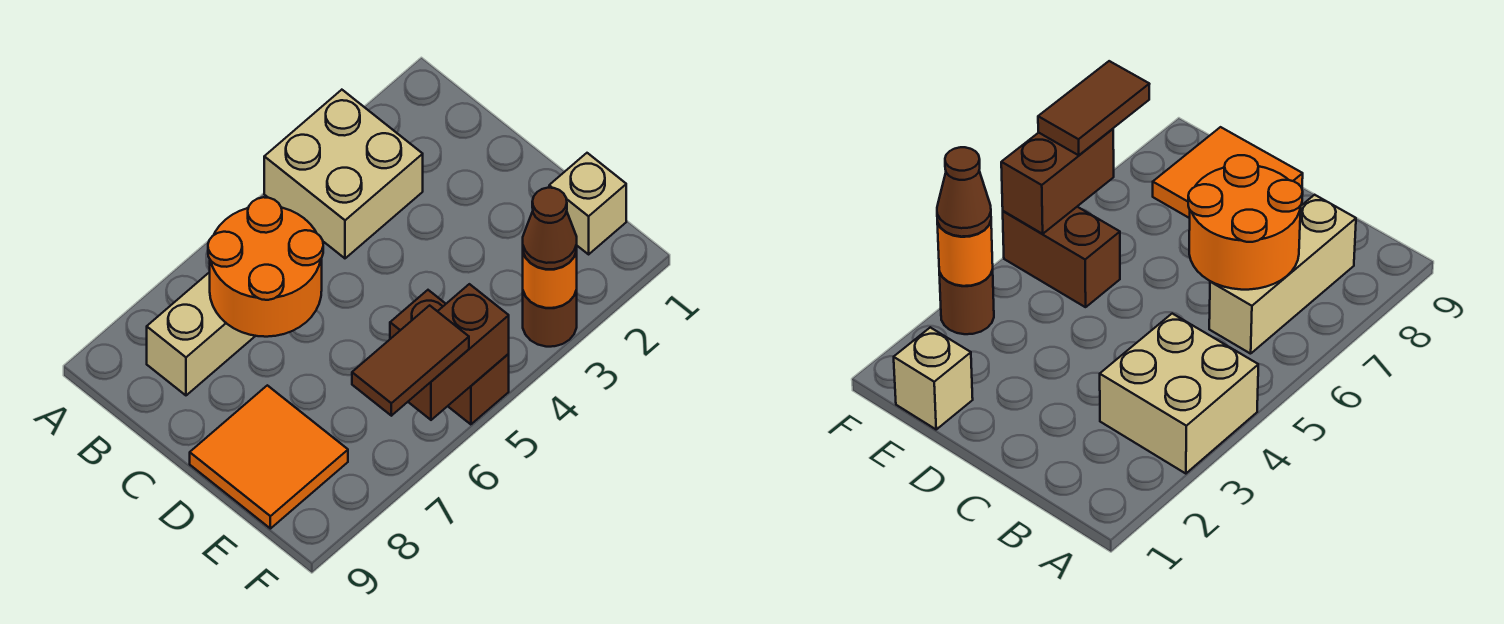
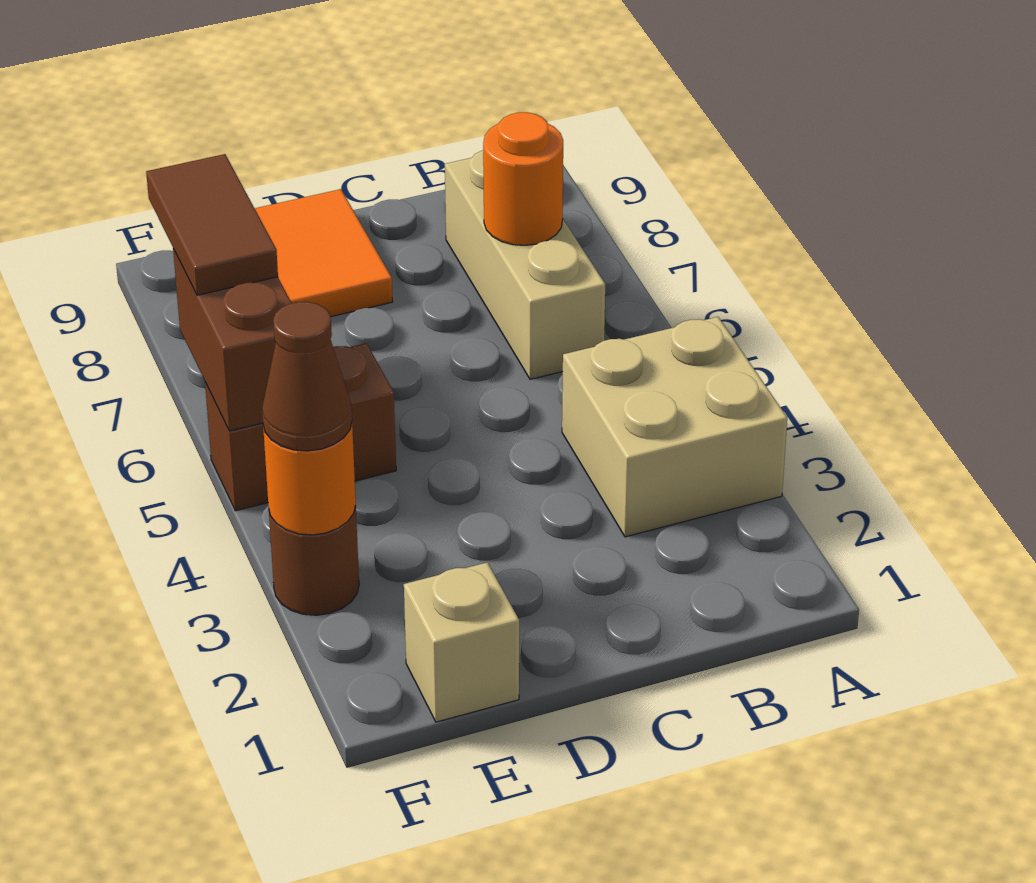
orange 2x2 round brick [208,197,323,337] -> orange 1x1 round brick [483,112,563,245]

